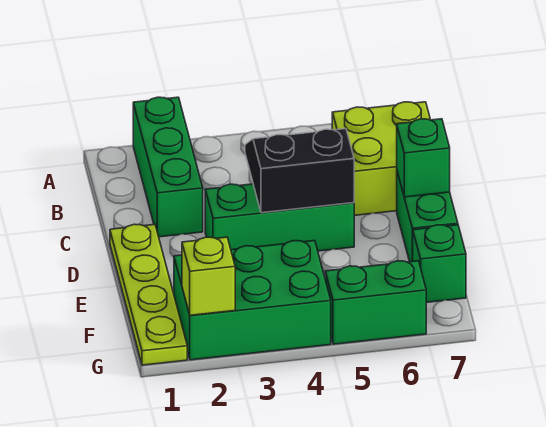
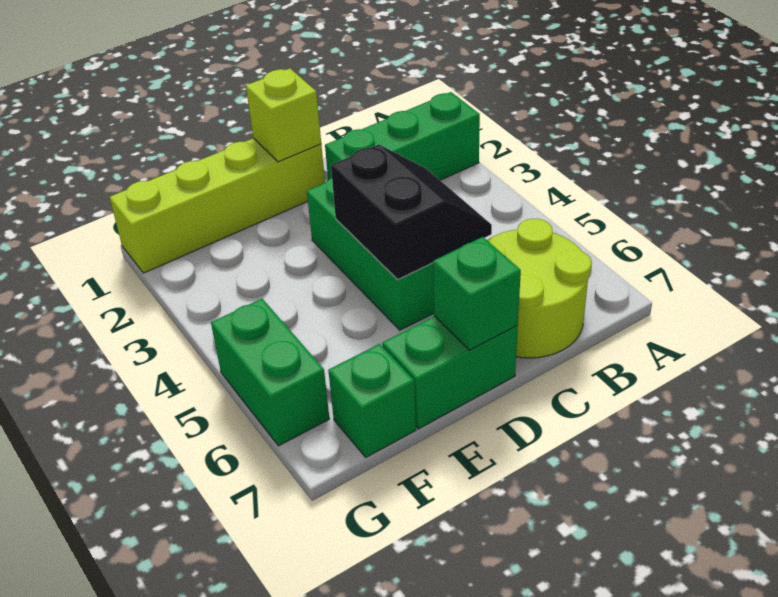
lime 2x2 brick [332,102,430,215] -> lime 2x2 round brick [487,219,592,358]
lime 1x4 plate [110,224,187,365] -> lime 1x4 brick [110,138,325,273]
green 2x3 brick [174,241,331,360] -> none
lime 1x1 brick [182,237,235,315] -> lime 1x1 brick moved to [246,69,321,162]

